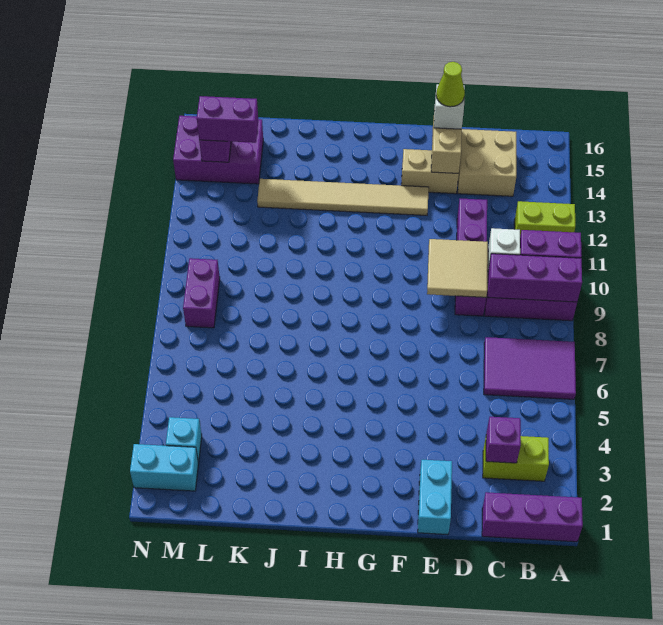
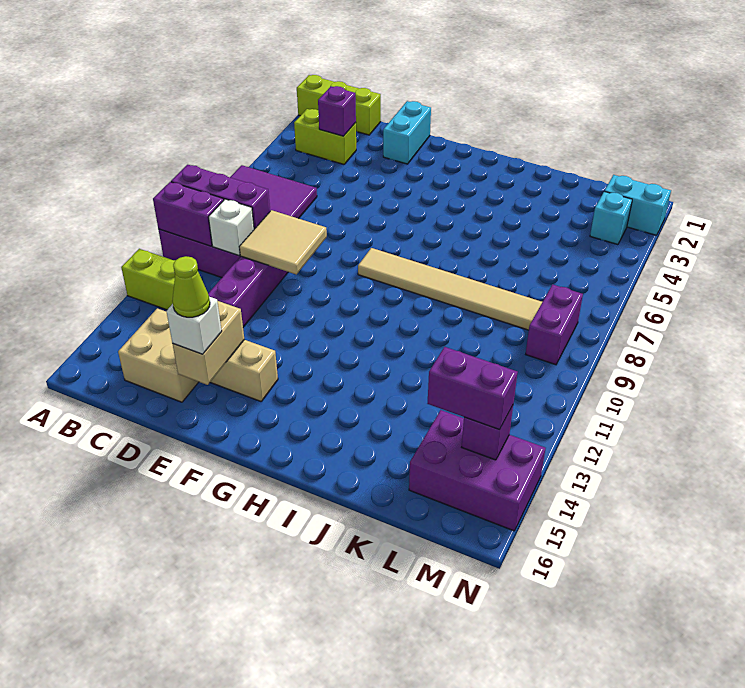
purple 1x3 brick [482,492,583,542] -> lime 1x3 brick [297,75,381,135]
tan 1x6 tile [257,179,429,215] -> tan 1x6 tile moved to [358,248,542,330]

